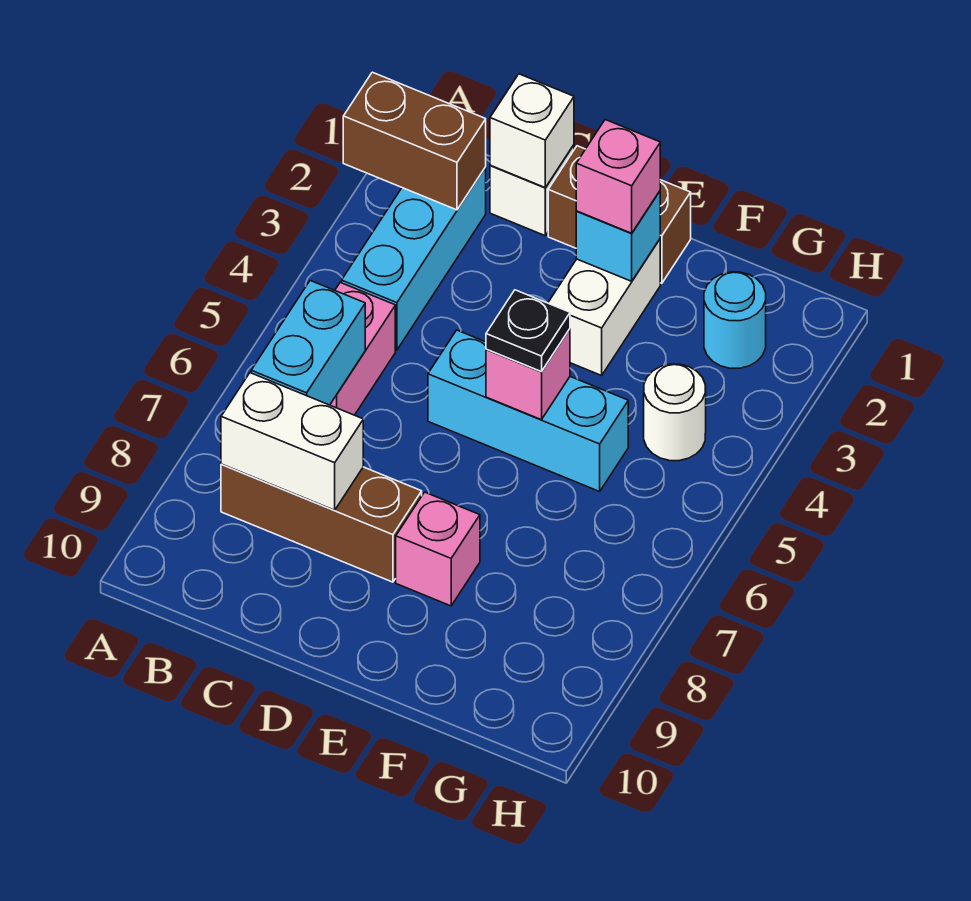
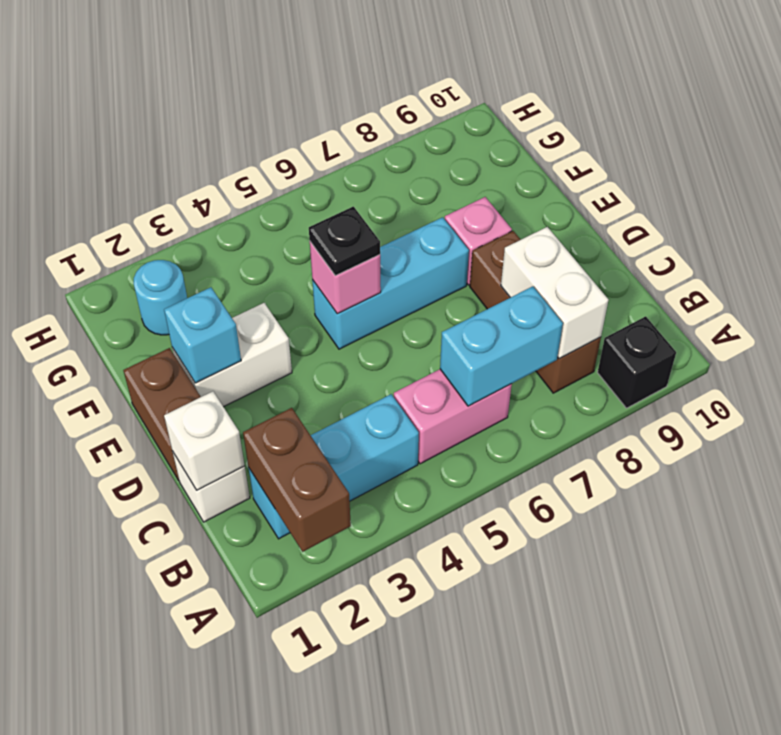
none -> black 1x1 brick [598,316,676,408]
cyan 1x3 brick [428,330,628,491] -> cyan 1x3 brick turned to [312,217,469,349]
pink 1x1 brick [576,120,660,233] -> none
white 1x1 round brick [644,364,706,461] -> none

